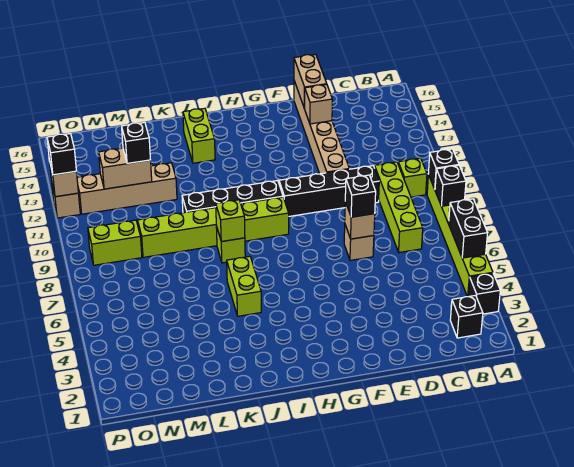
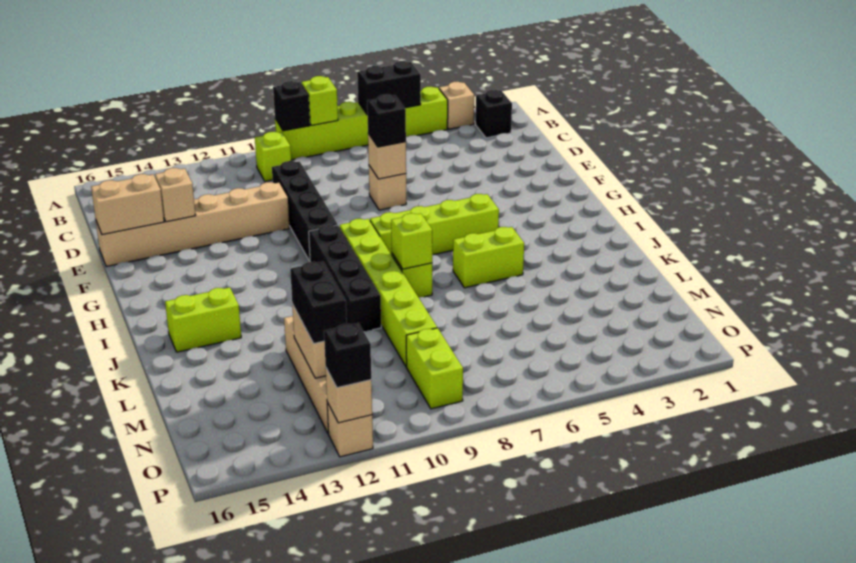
black 1x1 brick [468,273,500,314] -> tan 1x1 brick [439,82,474,129]
black 1x1 brick [435,165,466,206] -> lime 1x1 brick [301,76,338,125]
lime 1x4 brick [375,162,423,253] -> lime 1x4 brick moved to [370,194,499,255]
black 1x1 brick [122,122,150,163] -> black 1x2 brick [290,262,347,344]

